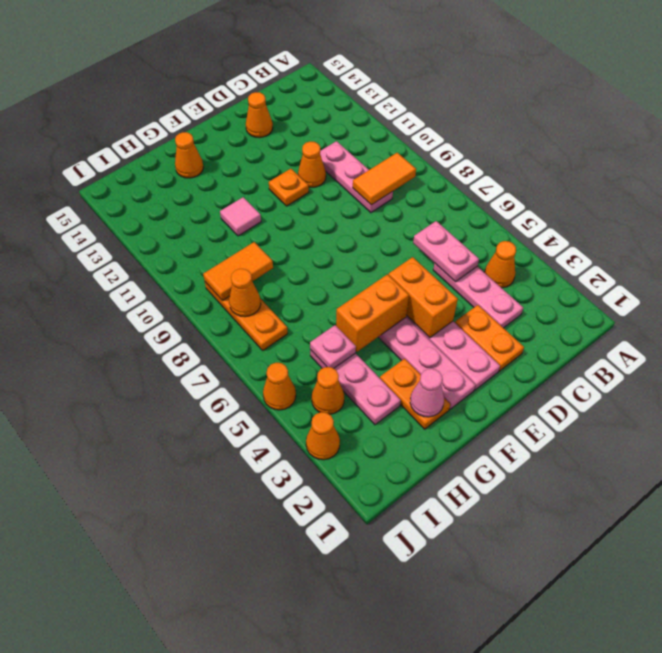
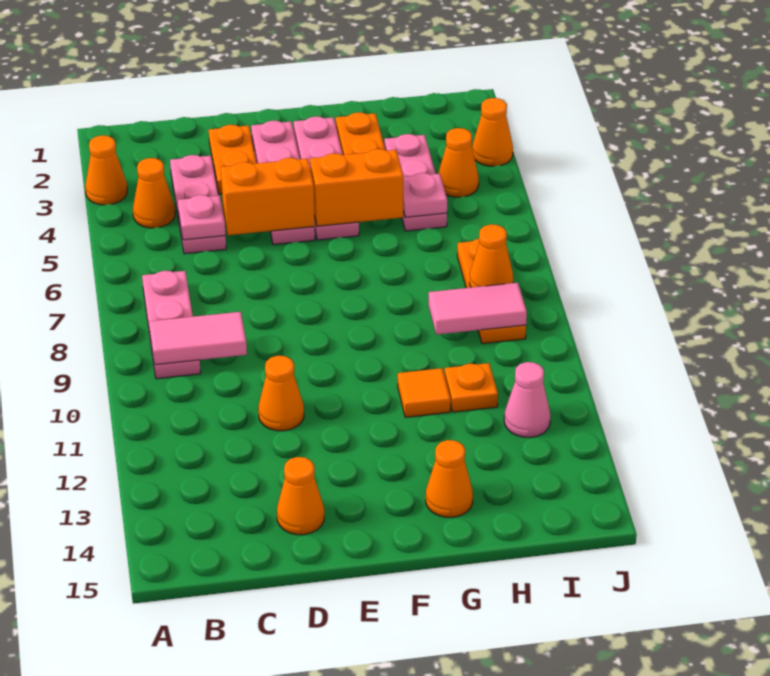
orange 1x2 tile [353,153,416,205] -> pink 1x2 tile [149,312,247,365]
pink 1x2 plate [413,221,479,282] -> pink 1x1 plate [178,195,226,240]
pink 1x3 plate [320,141,393,213] -> pink 1x3 plate moved to [142,271,201,379]
orange 1x2 brick [389,257,458,338] -> orange 1x2 brick turned to [221,158,315,235]
orange 1x1 plate [269,169,309,206] -> orange 1x1 plate moved to [445,363,498,412]
pink 1x1 cone [410,369,444,417] -> pink 1x1 cone moved to [504,362,550,437]
pink 1x1 tile [220,197,261,236] -> orange 1x1 tile [398,368,451,417]
orange 1x2 tile [203,242,273,300] -> pink 1x2 tile [429,283,527,335]
orange 1x1 cone [263,363,296,410] -> orange 1x1 cone moved to [85,135,127,205]

